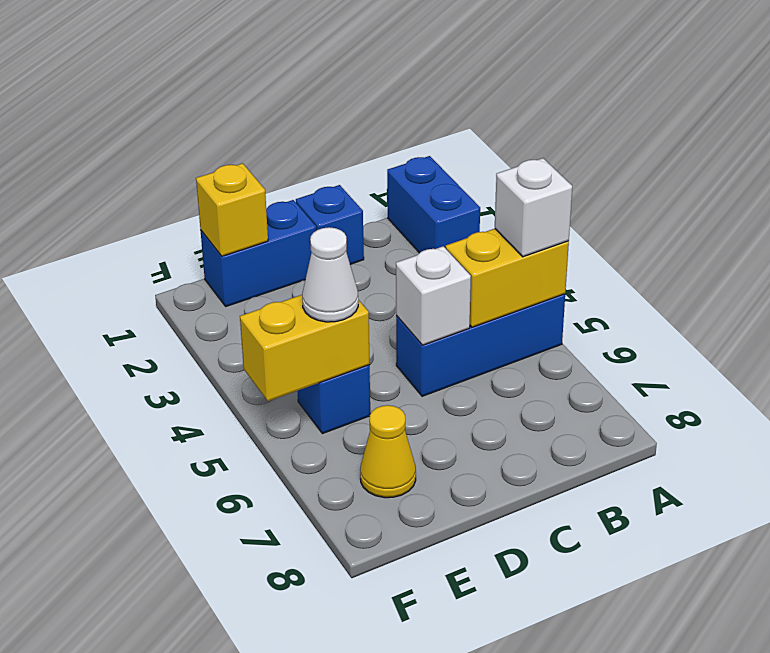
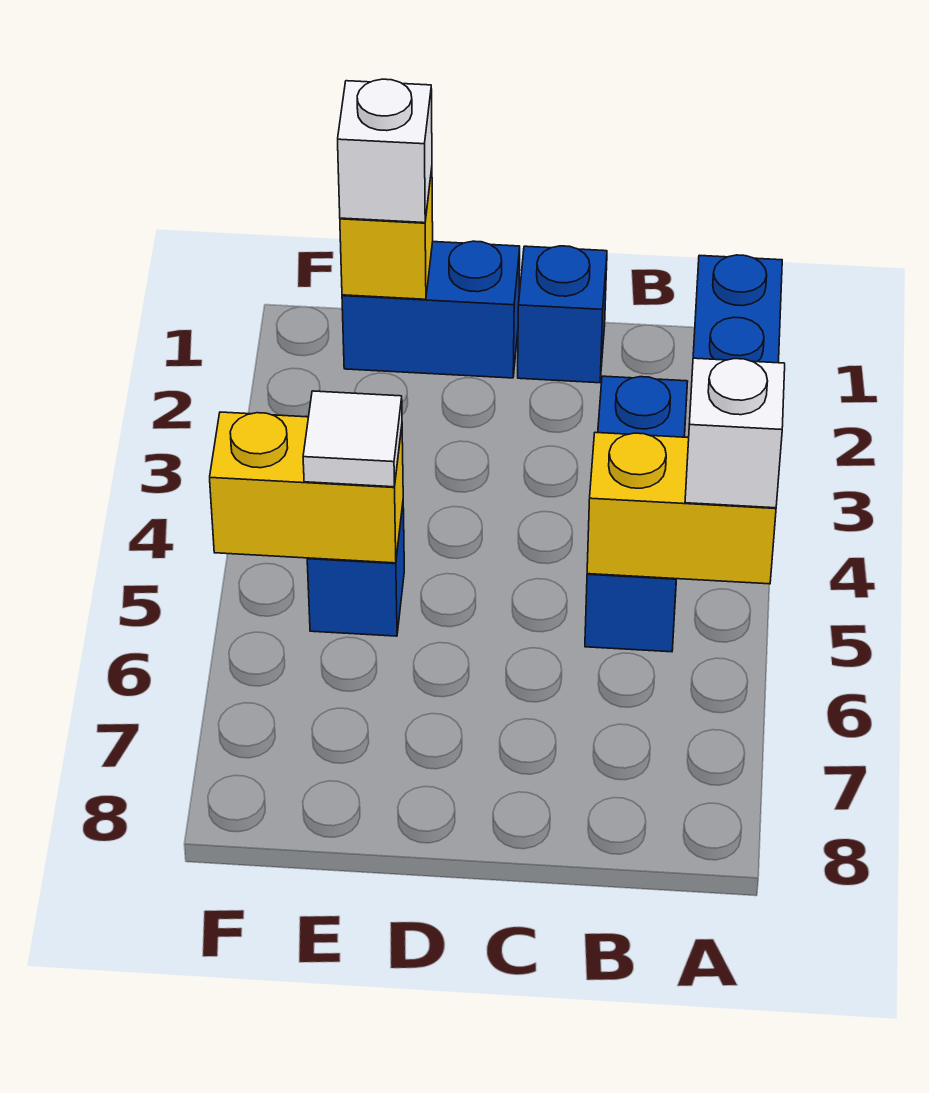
blue 1x3 brick [396,294,565,396] -> blue 1x3 brick turned to [585,376,688,652]
white 1x1 brick [396,246,471,345] -> white 1x1 brick moved to [338,79,432,223]
white 1x1 cone [302,227,358,322] -> white 1x1 tile [303,391,402,487]
yellow 1x1 cone [360,405,416,498] -> none

